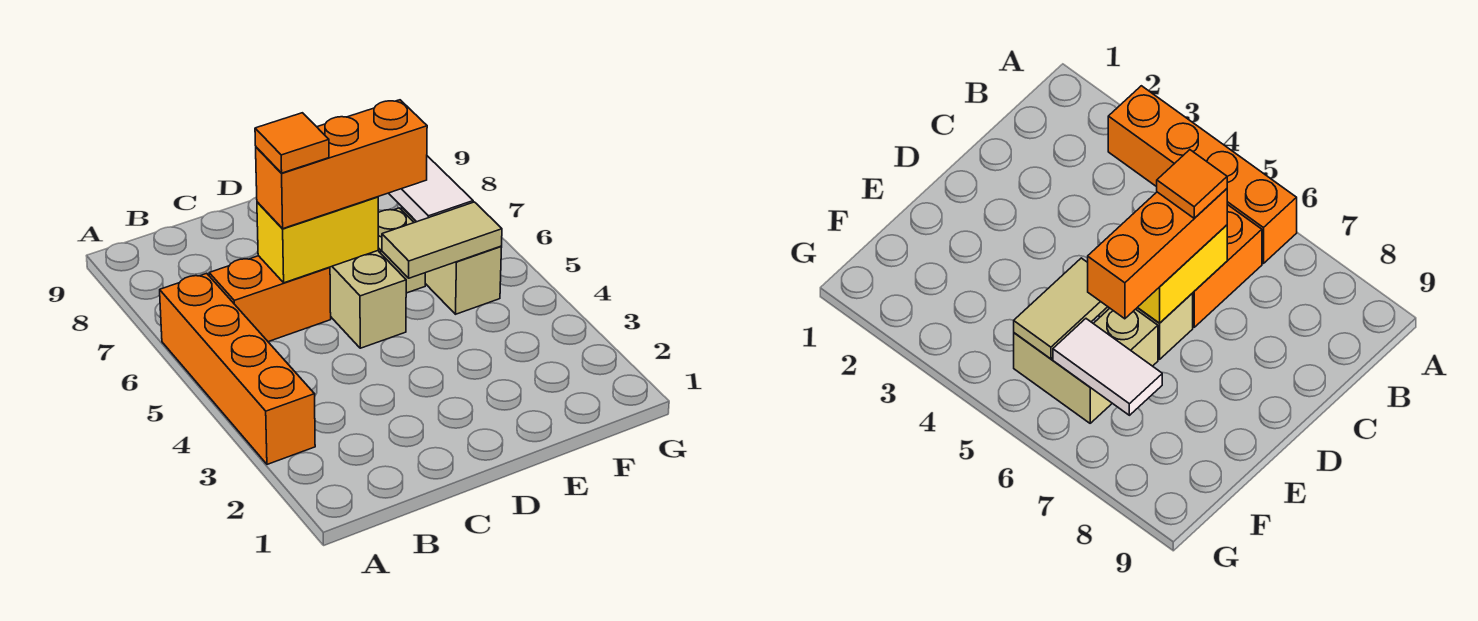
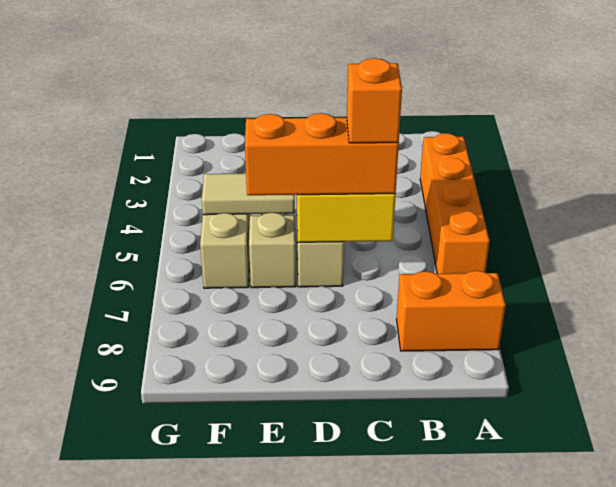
orange 1x2 brick [209,256,331,342] -> orange 1x2 brick moved to [397,271,506,351]
orange 1x1 tile [255,113,329,173] -> orange 1x1 brick [347,58,402,143]
white 1x2 tile [389,156,473,222] -> none

